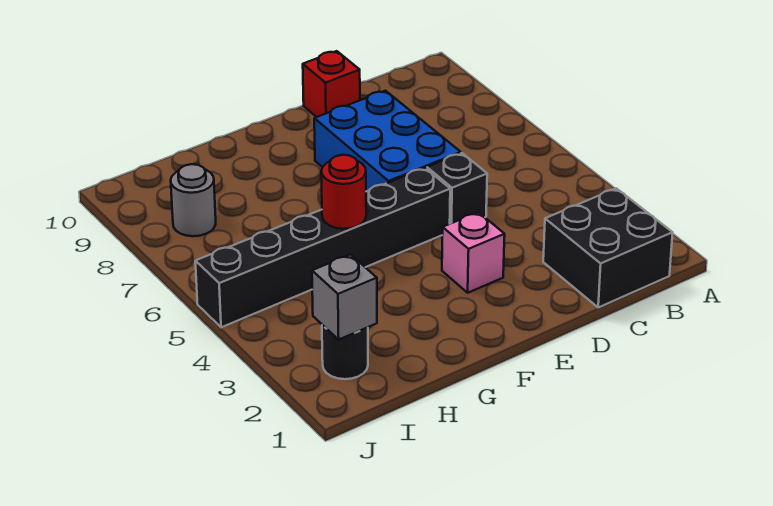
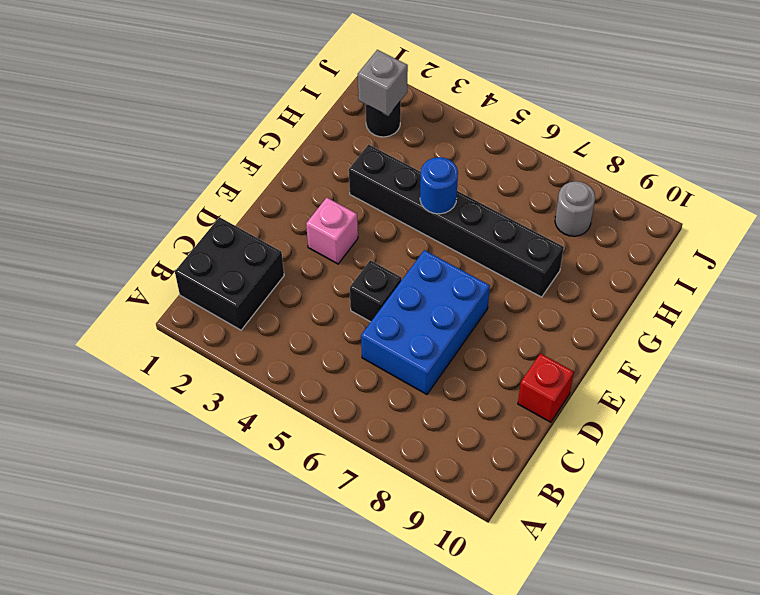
blue 2x3 brick [314,91,461,191] -> blue 2x3 brick turned to [361,250,490,394]
black 1x6 brick [195,168,450,327] -> black 1x6 brick turned to [349,145,564,297]
red 1x1 round brick [321,155,366,229] -> blue 1x1 round brick [420,157,458,214]

